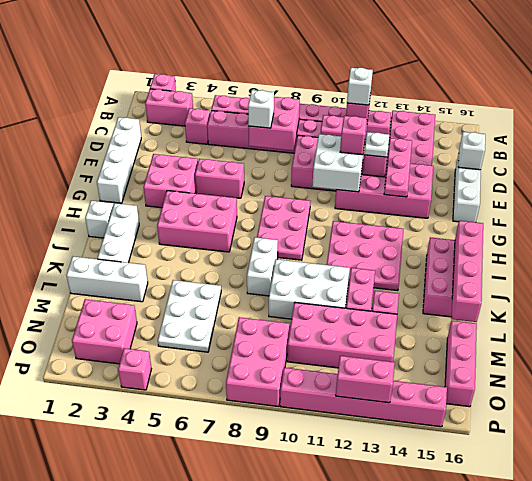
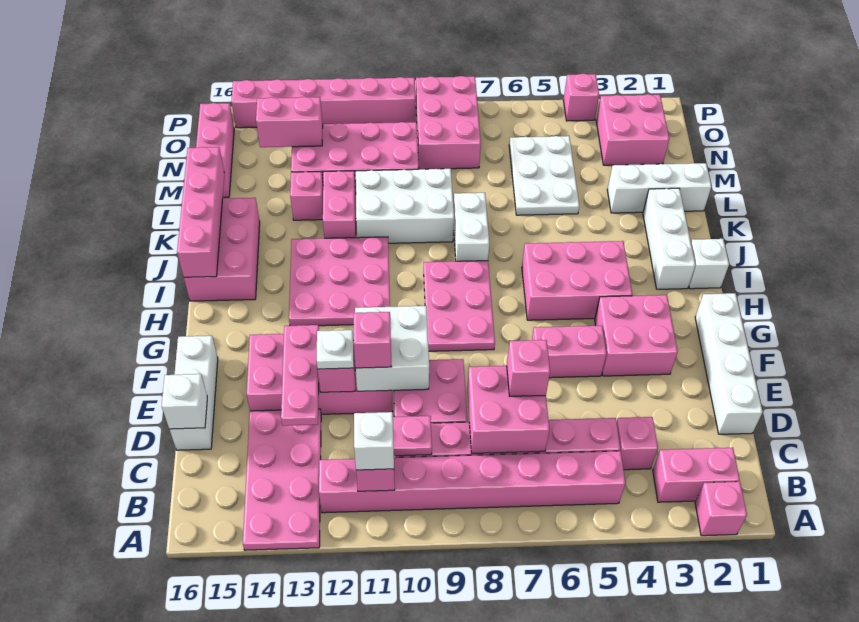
white 1x1 brick [248,90,274,128] -> pink 1x1 brick [507,340,550,396]
pink 1x2 brick [336,356,395,403] -> pink 1x2 brick moved to [256,97,323,147]

